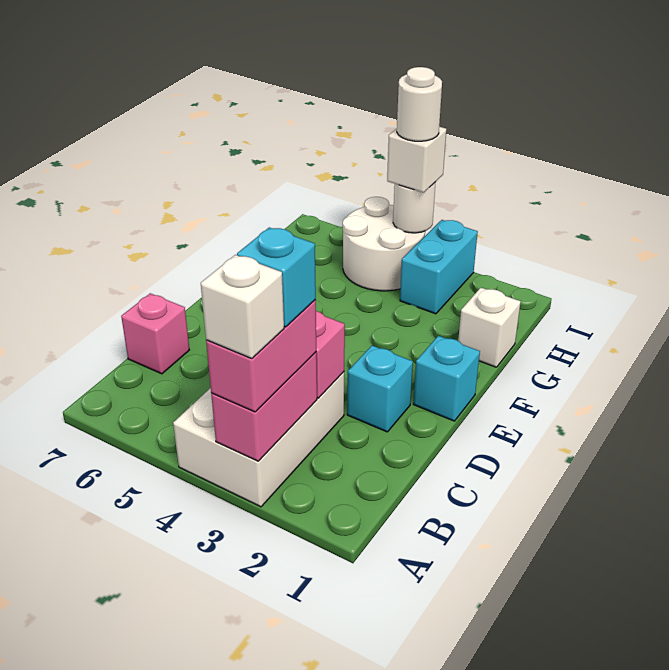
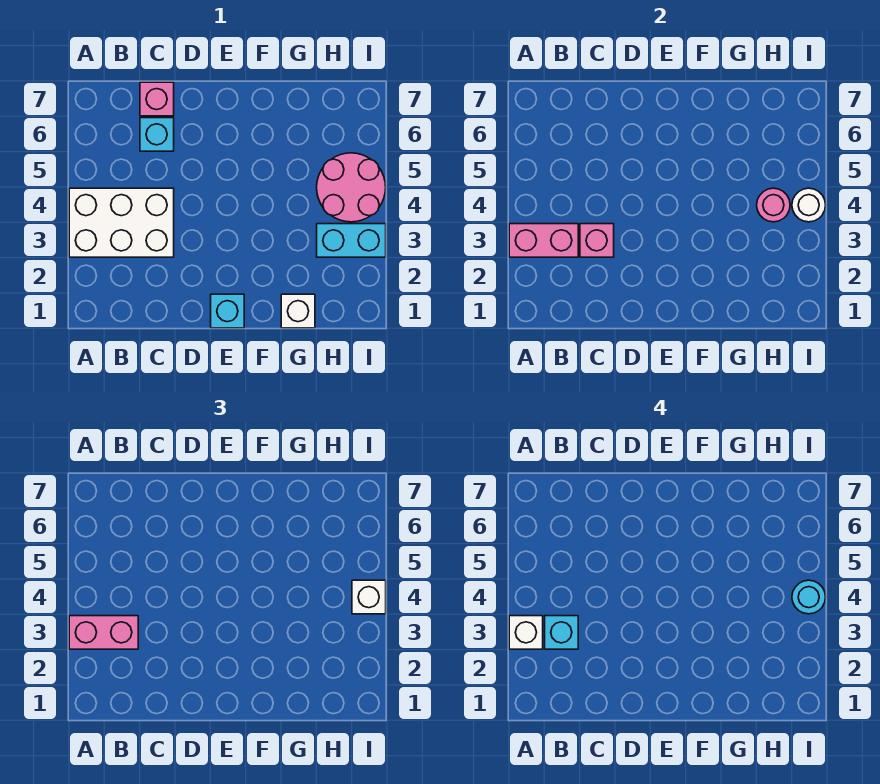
cyan 1x1 brick [347,346,413,432] -> cyan 1x1 brick moved to [140,118,174,151]
white 2x2 round brick [343,197,425,291] -> pink 2x2 round brick [317,153,386,222]
none -> pink 1x1 round brick [757,188,790,222]
white 1x1 round brick [397,67,442,141] -> cyan 1x1 round brick [792,580,826,614]

